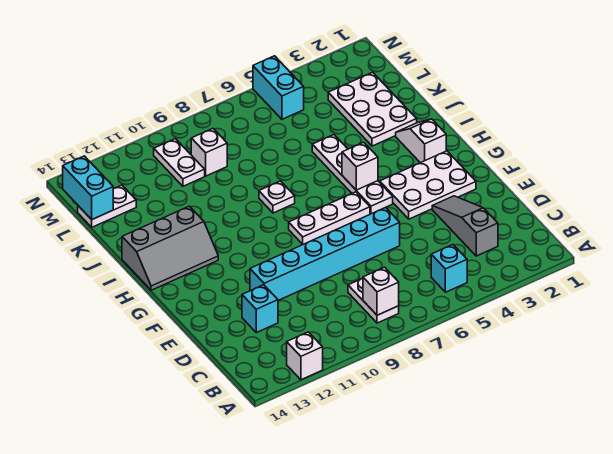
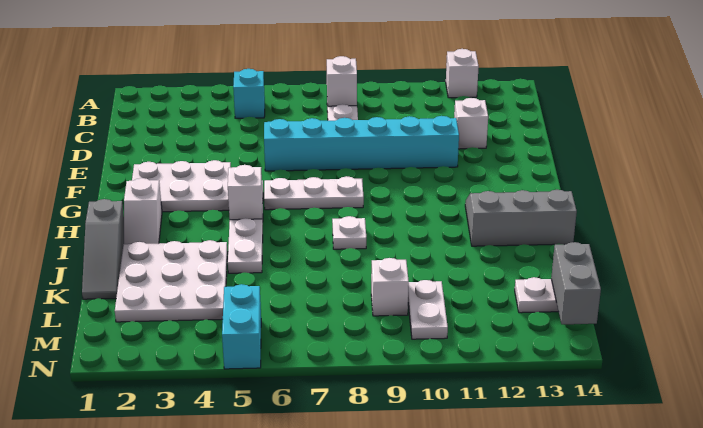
grey 1x3 slope [432,196,498,256] -> grey 1x3 slope moved to [82,199,124,299]
cyan 1x1 brick [242,285,278,333] -> white 1x1 brick [454,98,488,149]
white 2x3 plate [328,72,417,146] -> white 3x3 plate [115,240,228,322]
cyan 1x2 brick [63,156,113,220] -> grey 1x2 brick [551,242,601,324]

